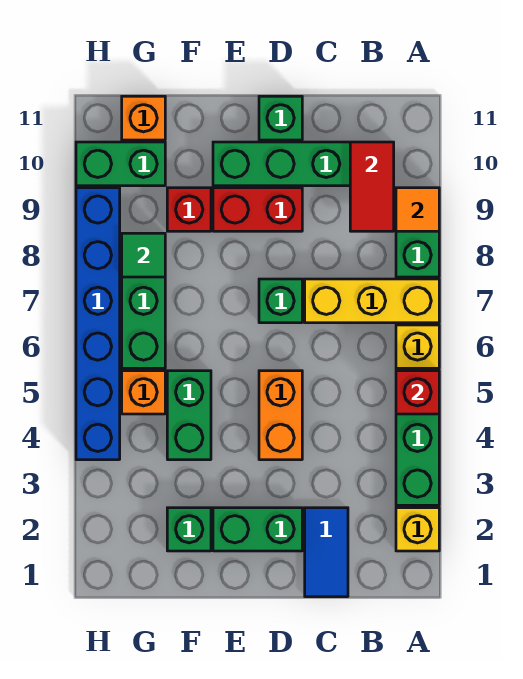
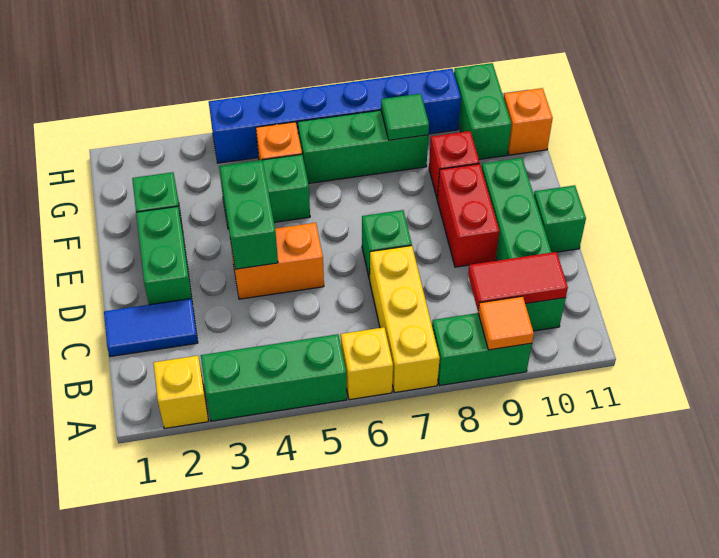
red 1x1 brick [396,371,439,414] -> none
none -> green 1x2 brick [220,161,278,269]

